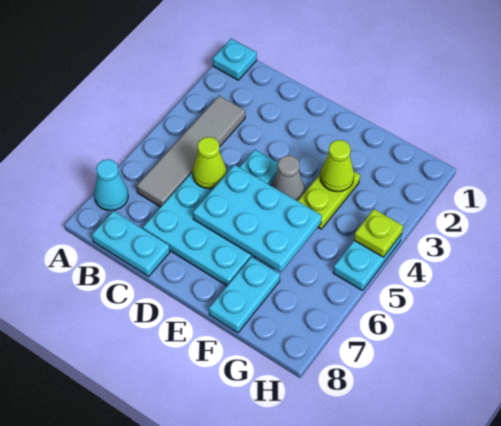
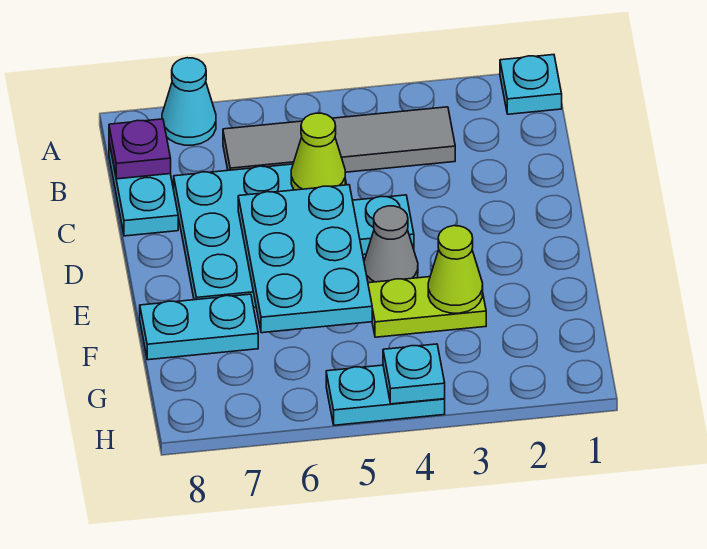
none -> purple 1x1 plate [109,119,171,179]
lime 1x1 plate [354,209,403,257] -> cyan 1x1 plate [383,344,445,404]

